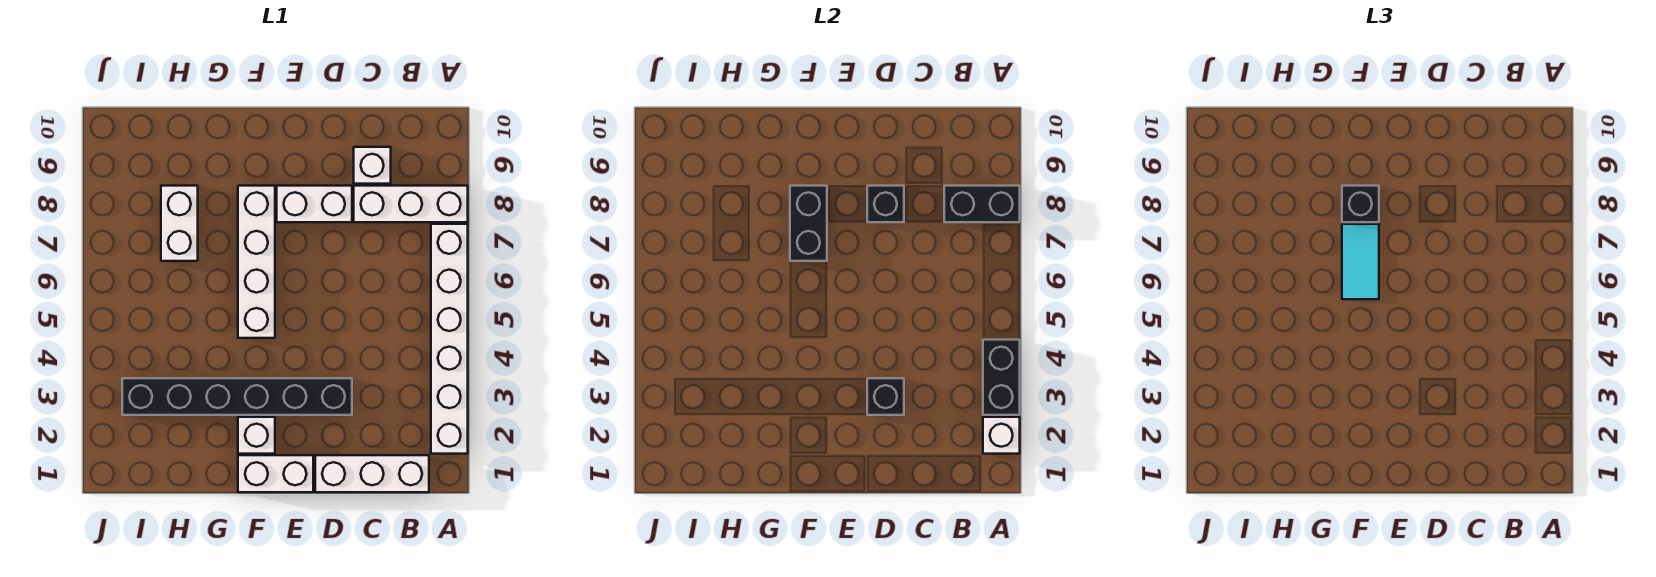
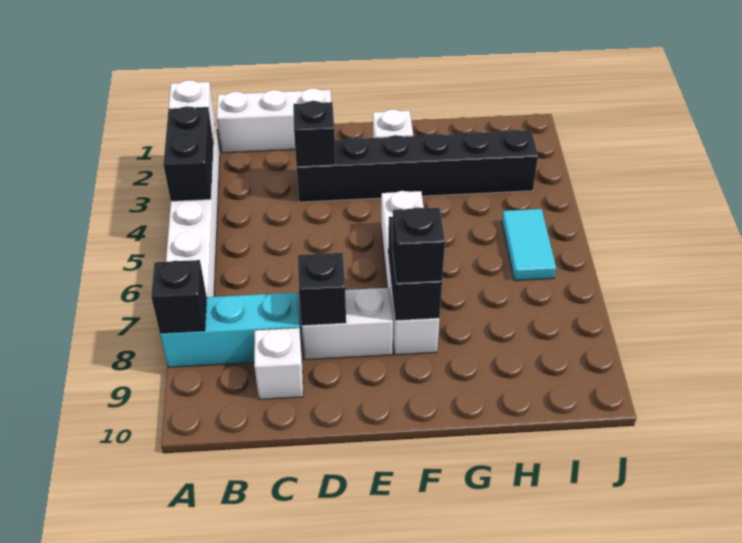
white 1x3 brick [354,186,468,222] -> cyan 1x3 brick [160,292,302,367]
black 1x2 brick [944,186,1020,222] -> black 1x1 brick [151,260,207,333]
white 1x2 brick [238,455,313,492] -> none
cyan 1x2 tile [1342,224,1379,299] -> cyan 1x2 tile moved to [502,209,556,281]
white 1x2 brick [161,186,198,261] -> none

